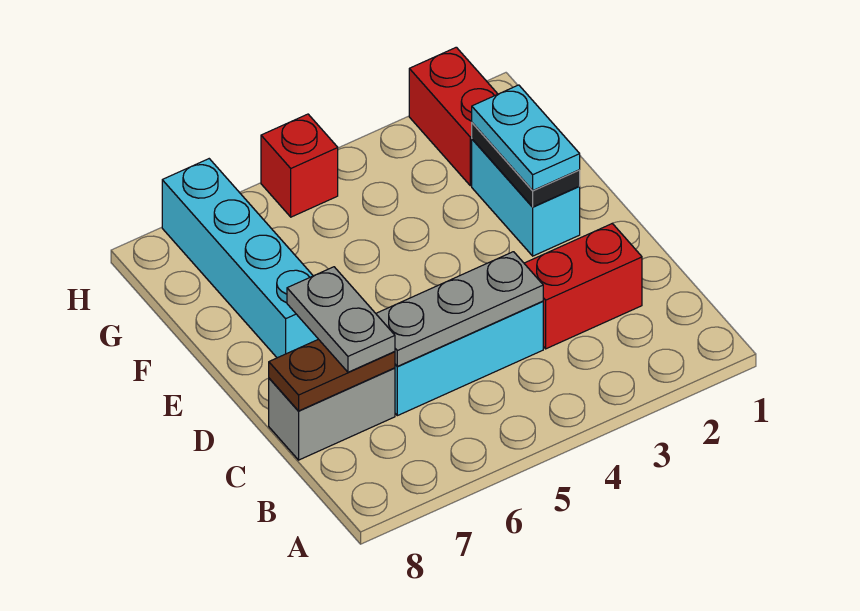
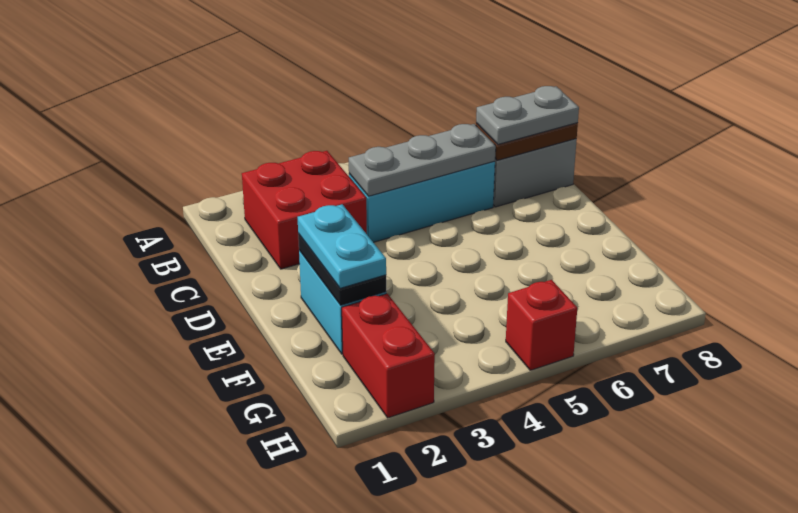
red 1x2 brick [524,223,642,349] -> red 2x2 brick [242,151,367,269]
grey 1x2 plate [287,267,395,372] -> grey 1x2 plate turned to [476,86,579,144]
cyan 1x4 brick [162,159,318,358] -> none

